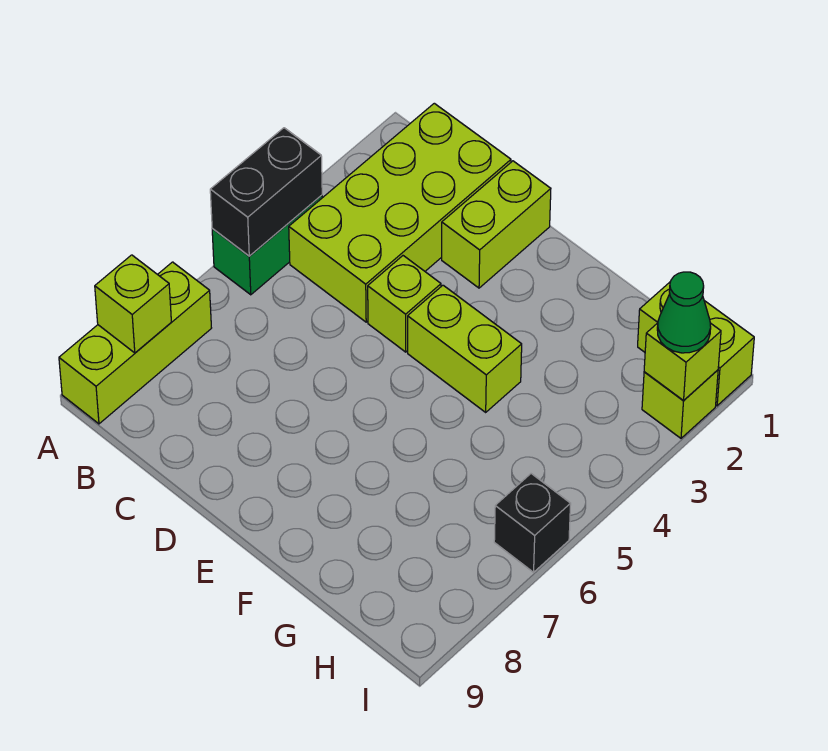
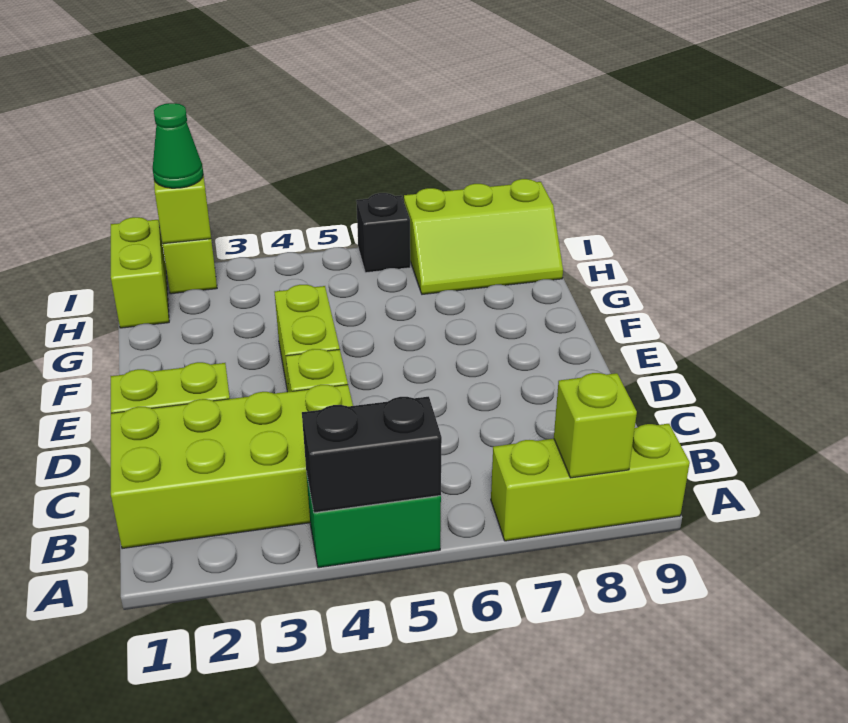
none -> lime 2x3 slope [404,179,563,294]

